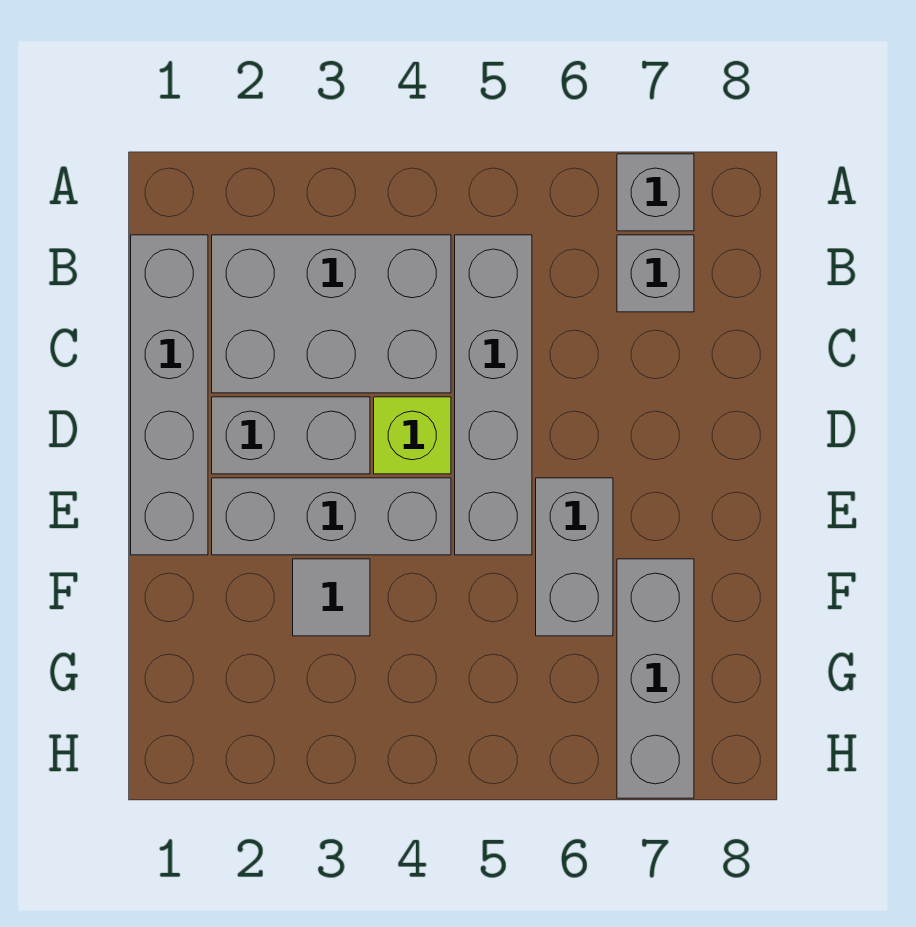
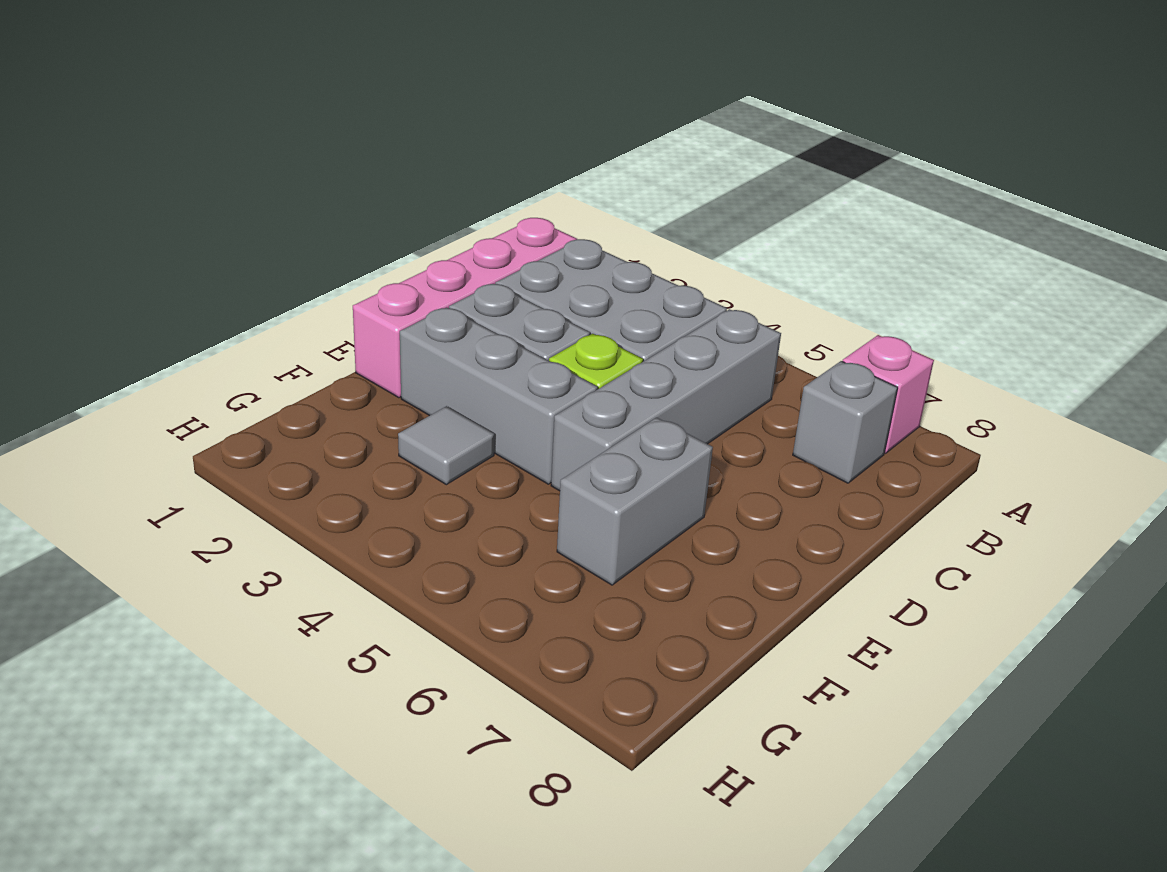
grey 1x1 brick [617,154,694,231] -> pink 1x1 brick [843,335,934,453]
grey 1x4 brick [131,235,208,555] -> pink 1x4 brick [353,218,577,398]
grey 1x3 brick [617,559,694,798] -> none

